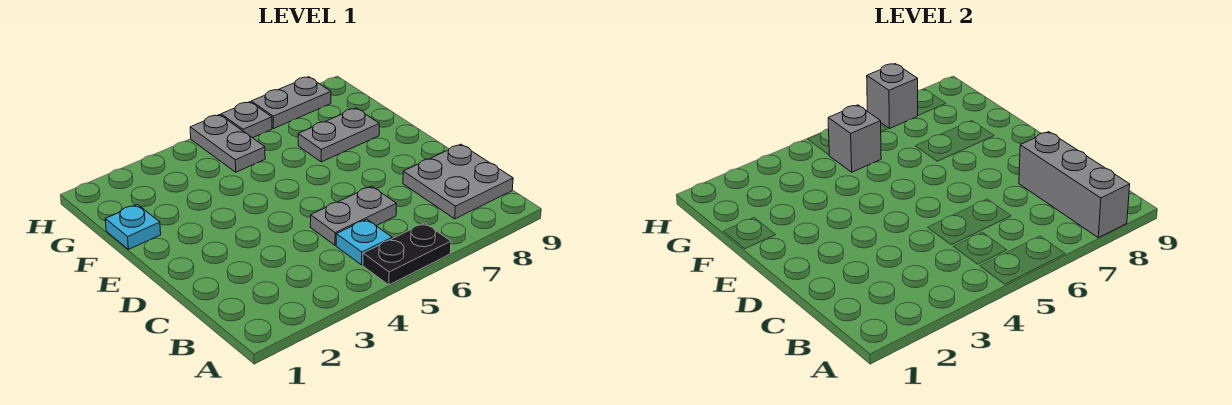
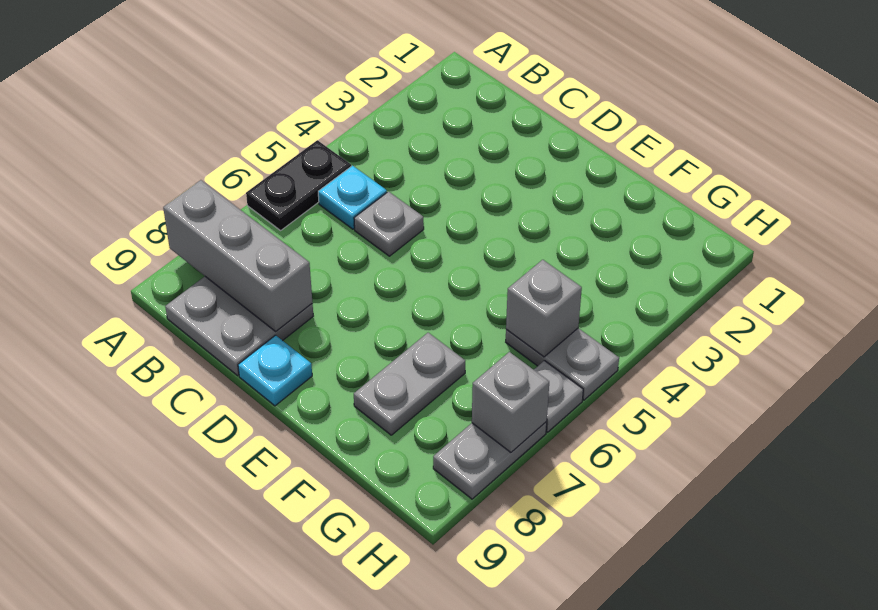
grey 1x2 plate [310,186,396,245] -> grey 1x1 plate [354,192,424,256]
cyan 1x1 plate [105,205,161,249] -> cyan 1x1 plate moved to [238,335,312,406]

